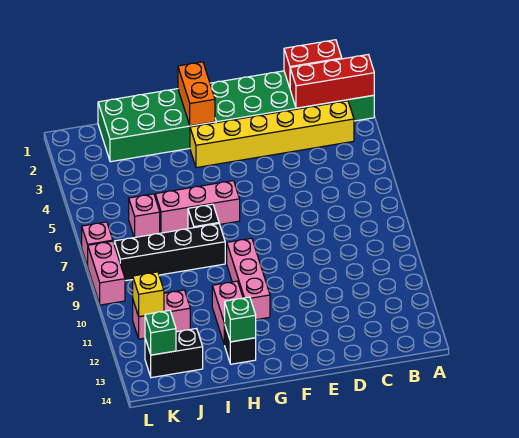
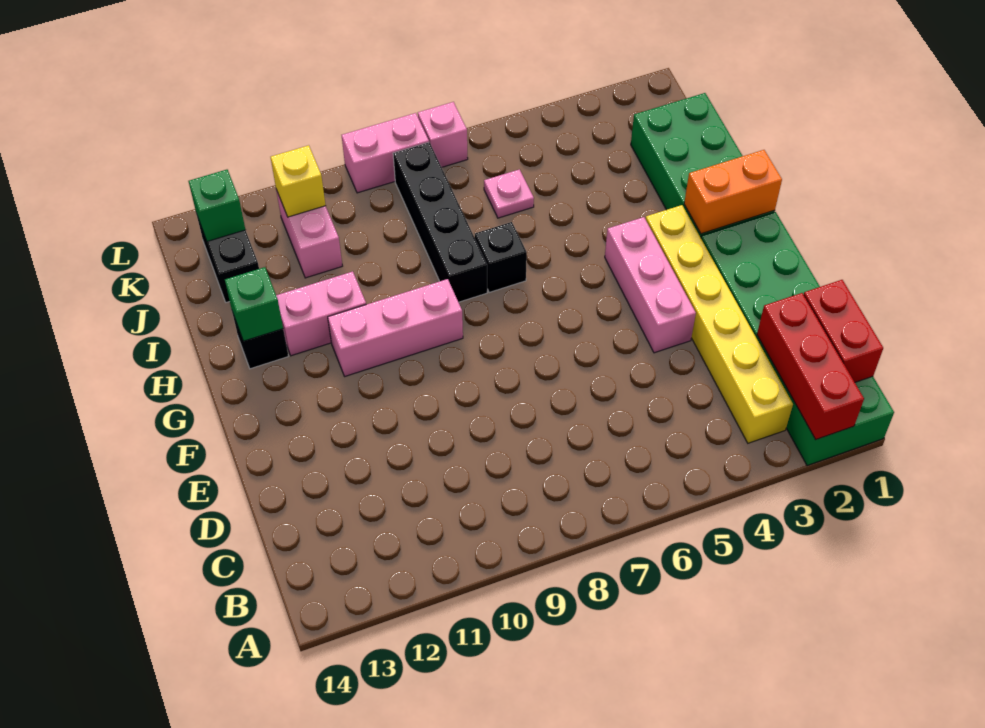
pink 1x3 brick [155,181,240,233] -> pink 1x3 brick moved to [605,217,696,353]
pink 1x1 brick [129,194,160,238] -> pink 1x1 plate [484,169,534,218]

